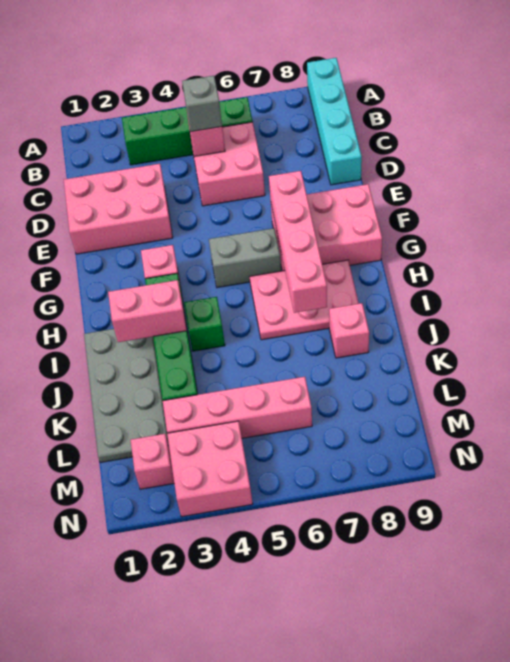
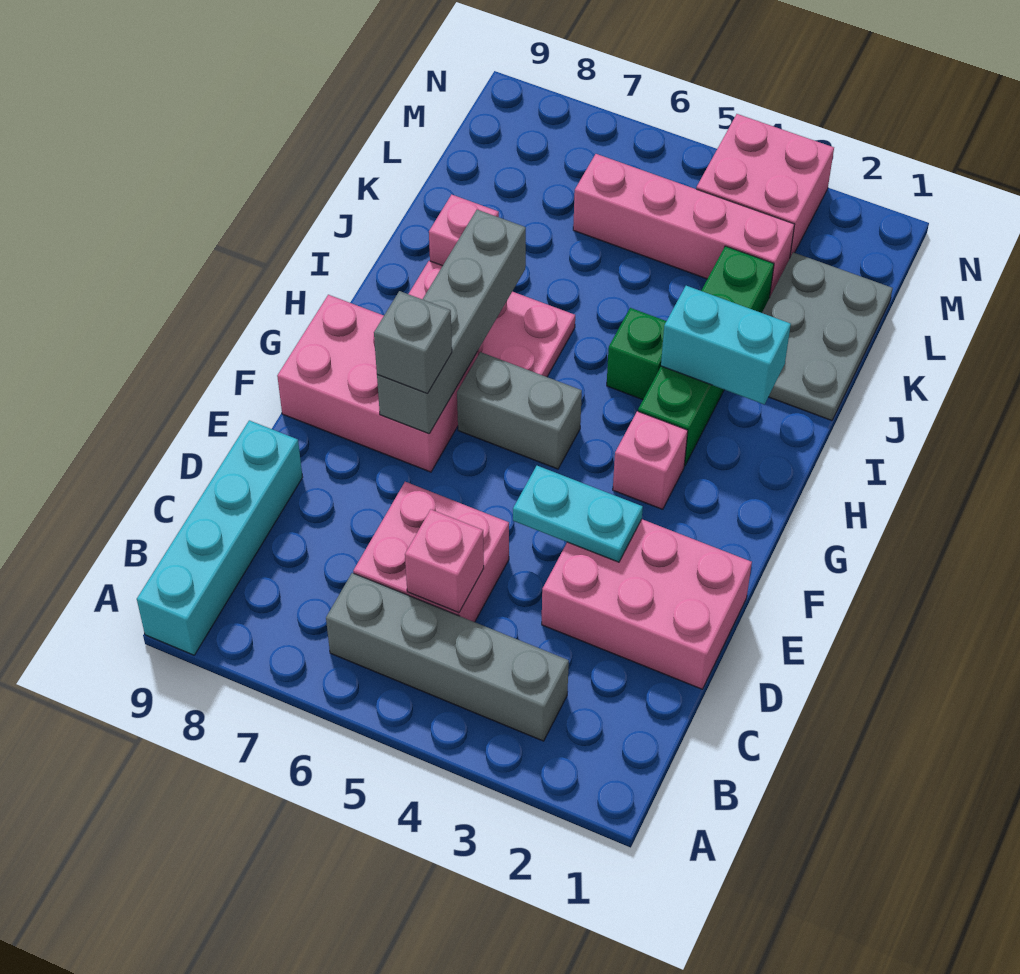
green 1x4 brick [122,97,253,165] -> grey 1x4 brick [326,573,569,741]
grey 1x1 brick [182,76,222,132] -> grey 1x1 brick moved to [374,291,452,394]
none -> cyan 1x2 plate [513,466,643,562]
pink 1x4 brick [269,171,327,313] -> grey 1x4 brick [377,210,526,434]
grey 2x4 plate [84,329,169,463] -> grey 2x3 plate [762,252,893,421]
pink 1x2 brick [108,280,187,342] -> cyan 1x2 brick [661,286,791,404]
pink 1x1 brick [131,434,174,489] -> none

